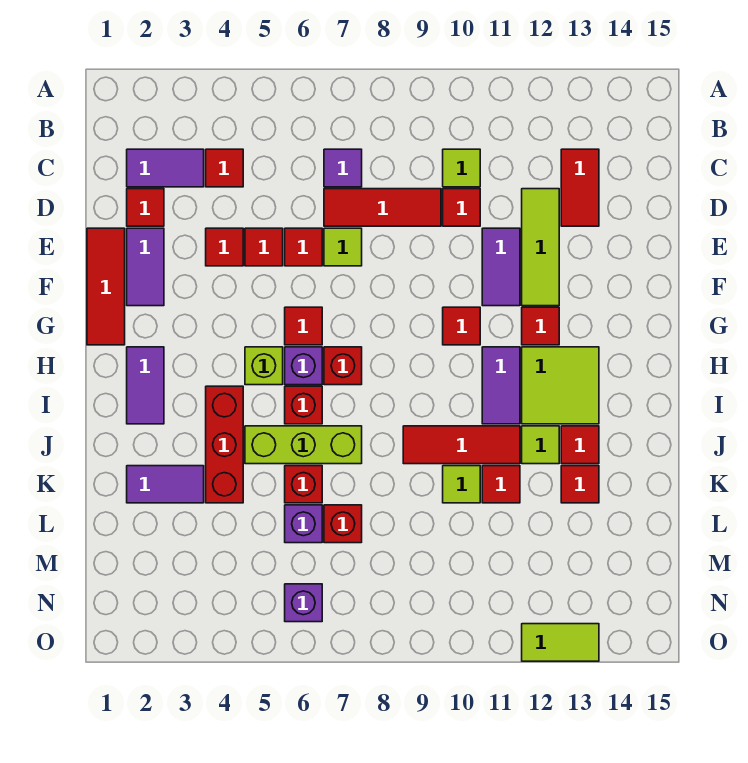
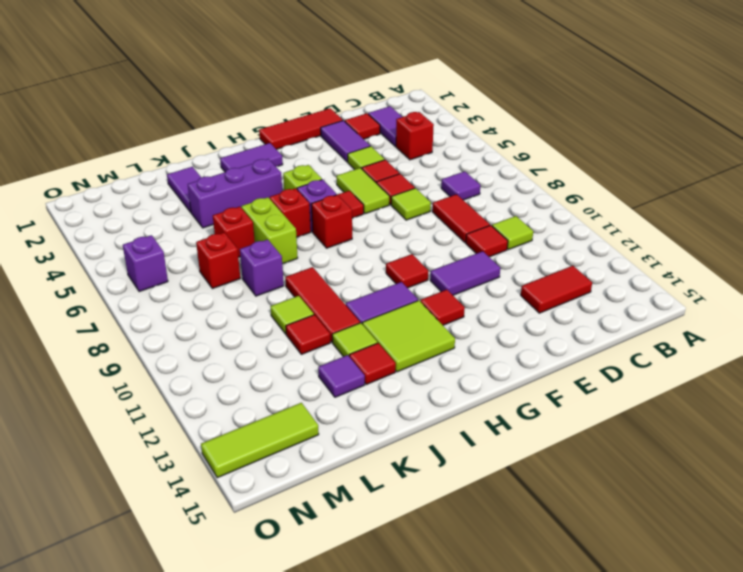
red 1x1 tile [206,149,243,187] -> red 1x1 brick [396,112,434,160]
red 1x3 tile [324,189,441,226] -> red 1x2 tile [432,194,490,243]
lime 1x3 tile [522,189,559,306] -> lime 1x3 tile moved to [201,403,319,478]
purple 1x2 tile [127,228,164,306] -> purple 1x2 tile turned to [321,121,370,162]
red 1x1 tile [206,228,243,266] -> lime 1x1 tile [348,146,385,170]
red 1x3 brick [206,386,243,503] -> purple 1x3 brick [188,159,282,228]
lime 1x3 brick [245,426,362,464] -> lime 1x2 brick [241,197,298,264]
red 1x1 tile [561,466,599,503] -> purple 1x1 tile [318,355,365,397]
purple 1x1 brick [285,505,322,543] -> purple 1x1 brick moved to [240,240,284,296]
lime 1x2 tile [522,624,599,661] -> lime 1x2 tile moved to [336,168,390,214]

